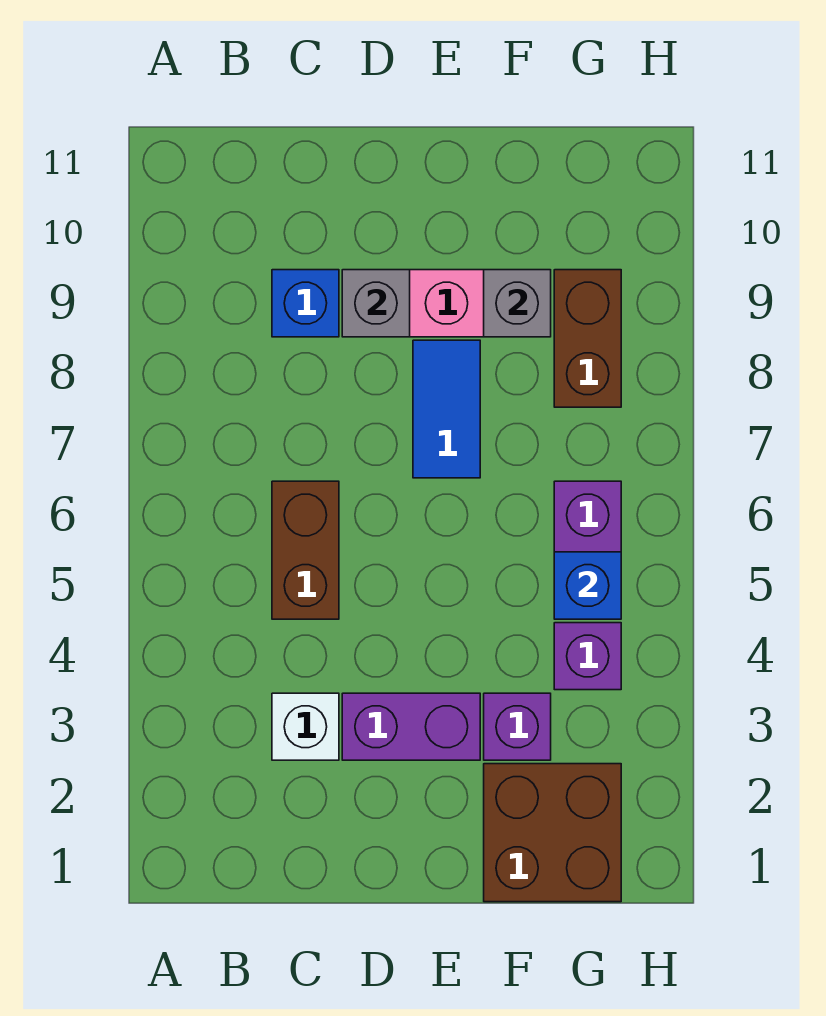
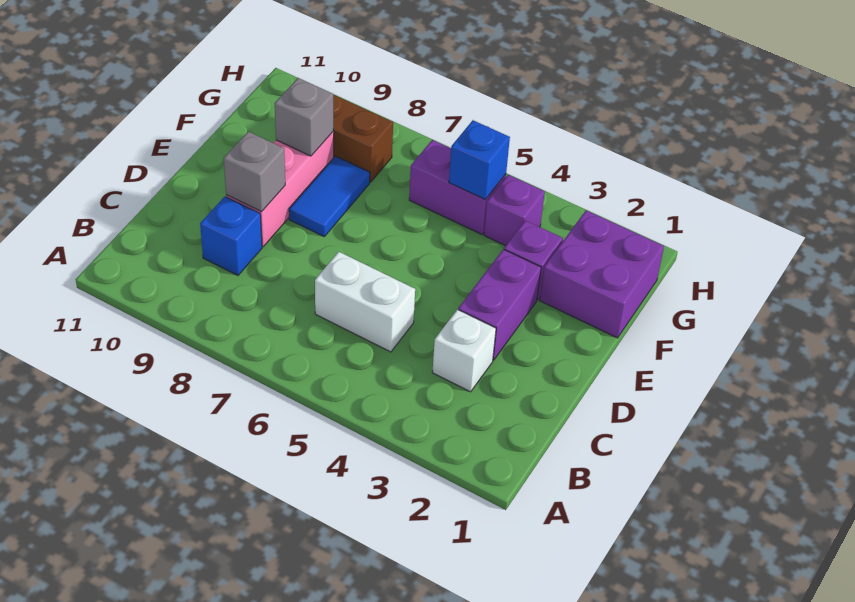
brown 1x2 brick [272,481,339,619] -> white 1x2 brick [315,252,415,352]
blue 1x2 tile [413,340,480,478] -> blue 1x2 tile turned to [289,156,370,236]
brown 2x2 brick [484,764,621,902] -> purple 2x2 brick [540,210,664,338]

